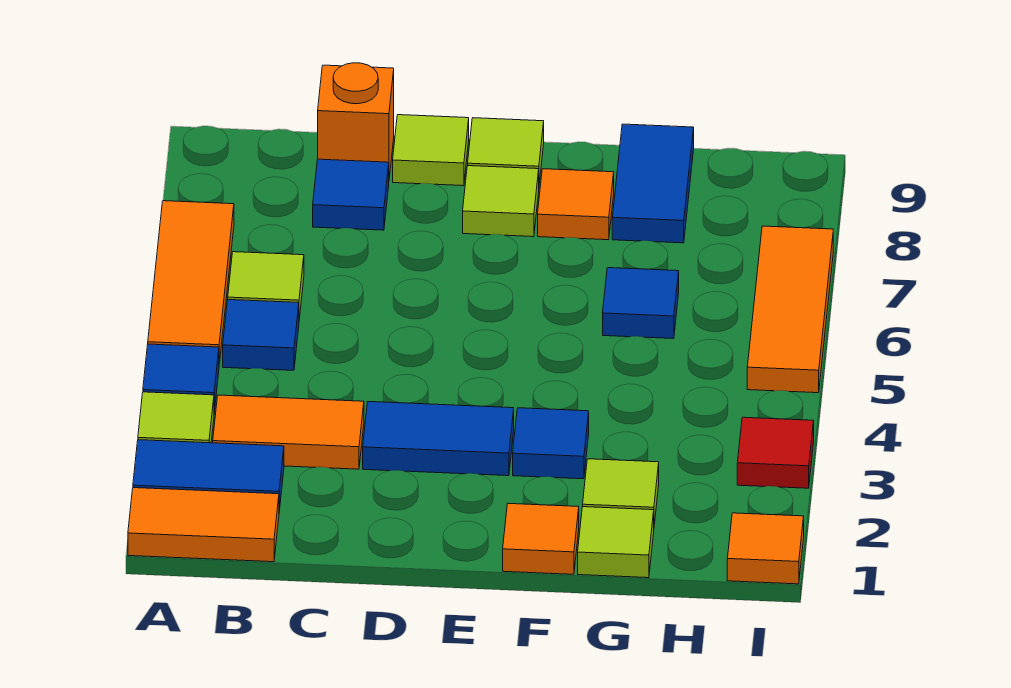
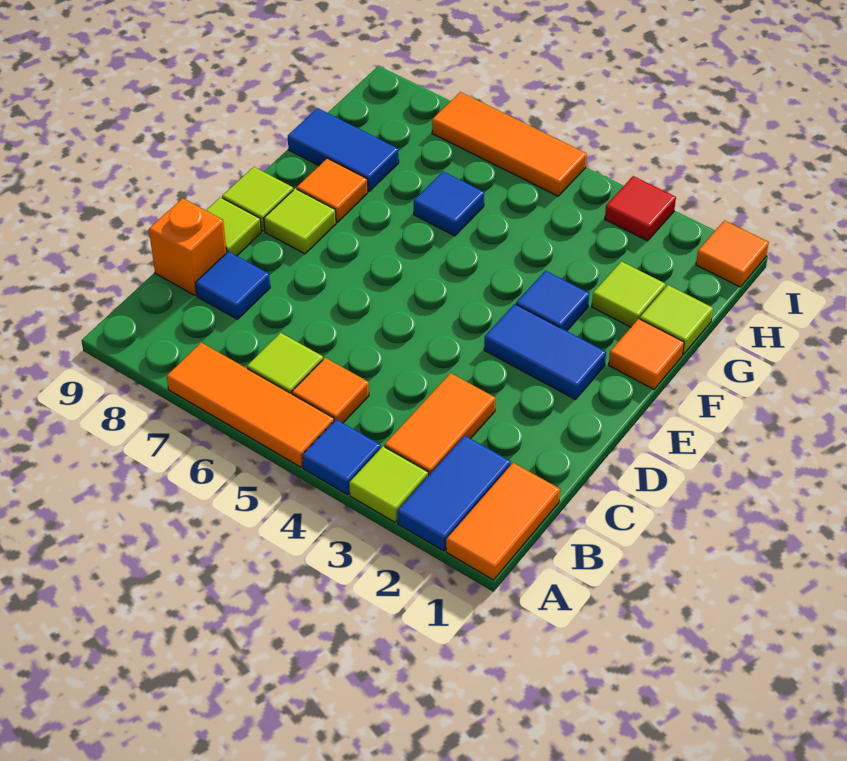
blue 1x1 tile [223,300,299,370] -> orange 1x1 tile [292,358,369,423]
blue 1x2 tile [363,402,514,476] -> blue 1x2 tile turned to [484,304,606,399]

